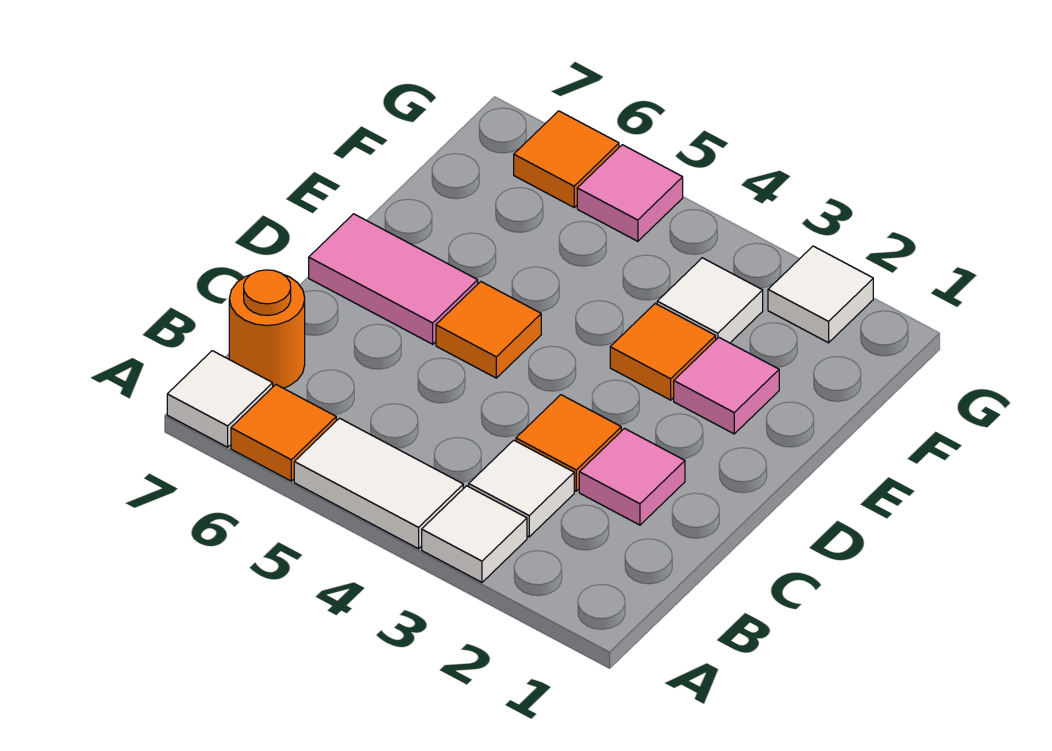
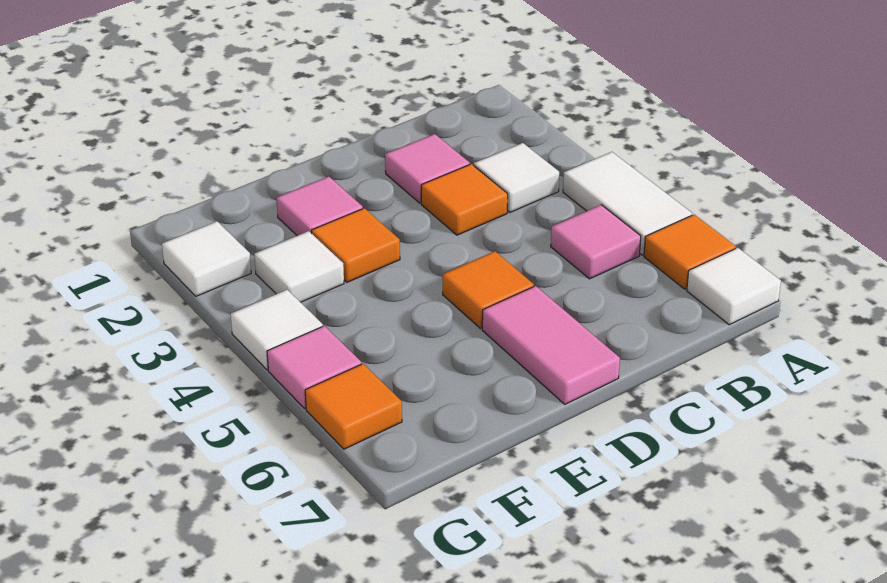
white 1x1 tile [422,486,527,582] -> white 1x1 tile moved to [231,290,323,370]
none -> pink 1x1 tile [551,205,641,279]
orange 1x1 round brick [229,270,305,388] -> none

